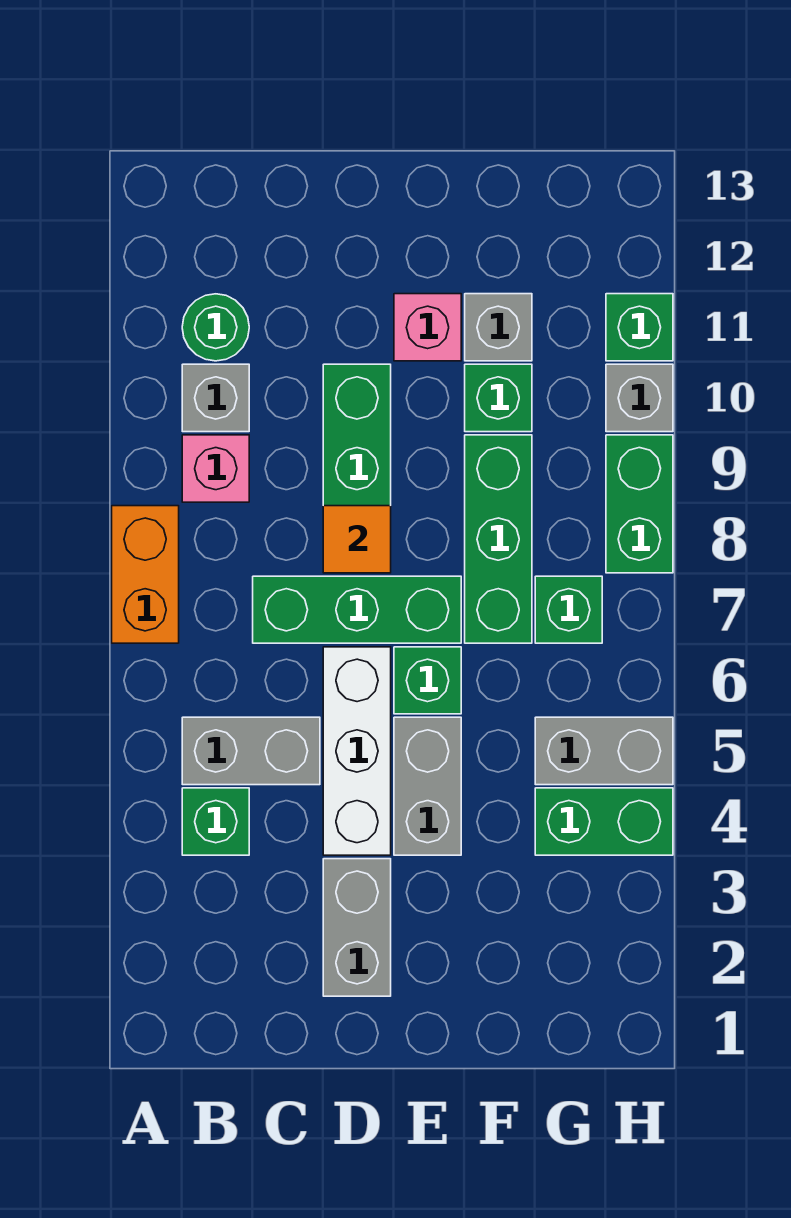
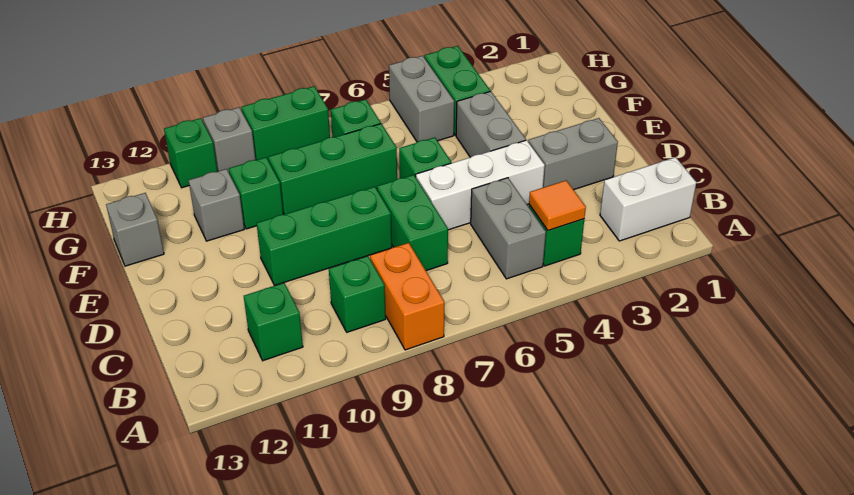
orange 1x2 brick [112,506,179,643] -> orange 1x2 brick turned to [370,243,444,350]
none -> white 1x2 brick [600,157,696,241]
pink 1x1 brick [182,435,249,502] -> green 1x1 brick [329,256,386,332]
grey 1x1 brick [182,364,249,432] -> grey 1x1 brick moved to [106,193,164,266]
green 1x1 round brick [182,294,249,361] -> green 1x1 brick [244,283,303,361]
green 1x3 brick [253,576,461,643] -> green 1x2 brick [377,175,448,271]
orange 1x1 tile [323,506,391,573] -> orange 1x1 tile moved to [529,181,586,230]
grey 1x2 brick [394,717,461,855] -> grey 1x2 brick turned to [456,91,526,157]
pink 1x1 brick [394,294,461,361] -> none

